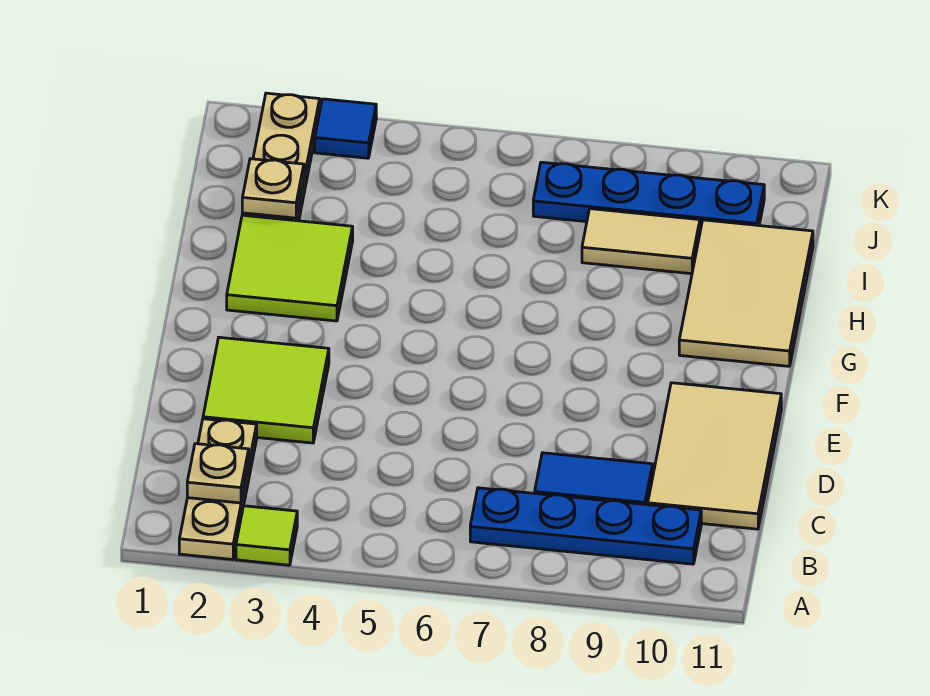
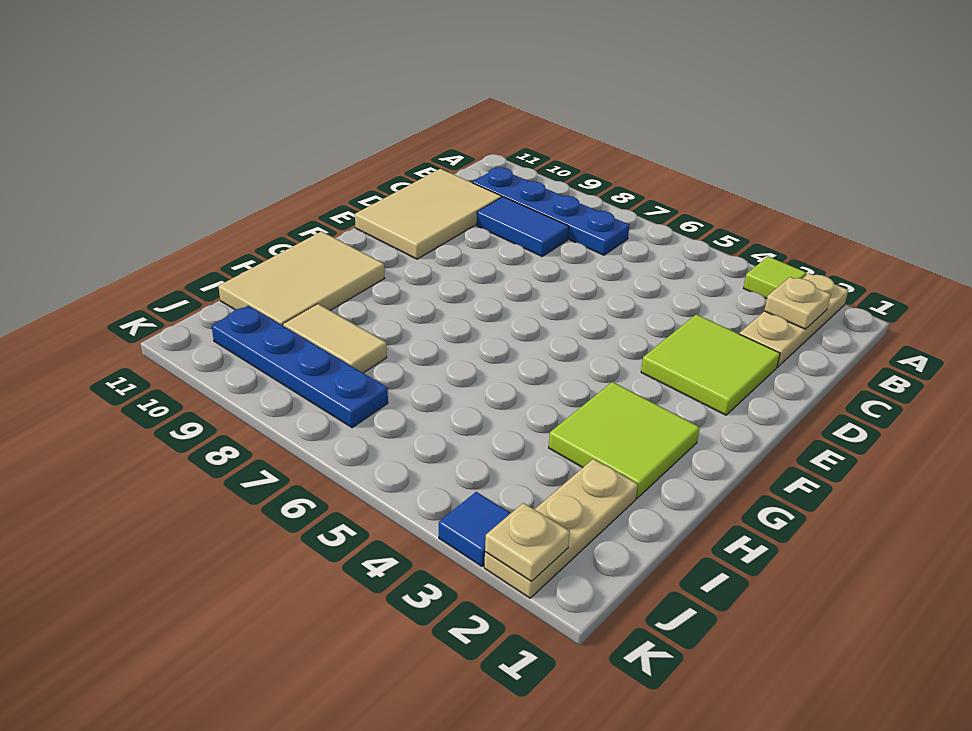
tan 1x1 plate [242,159,304,218] -> tan 1x1 plate moved to [485,503,570,581]

